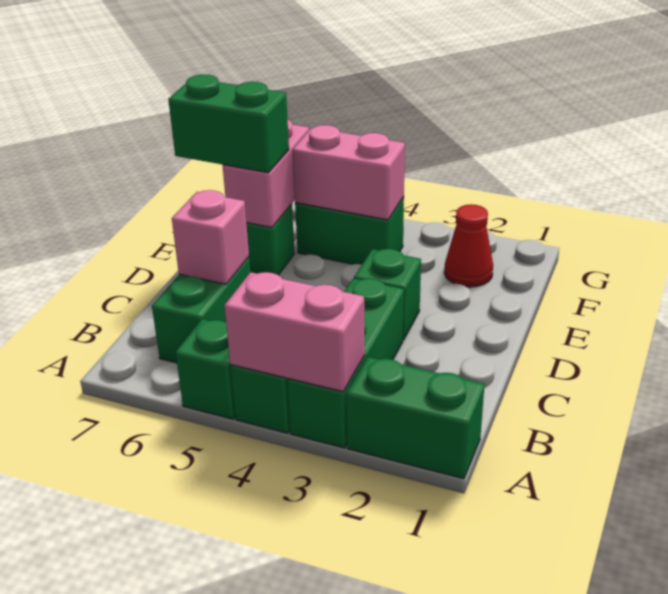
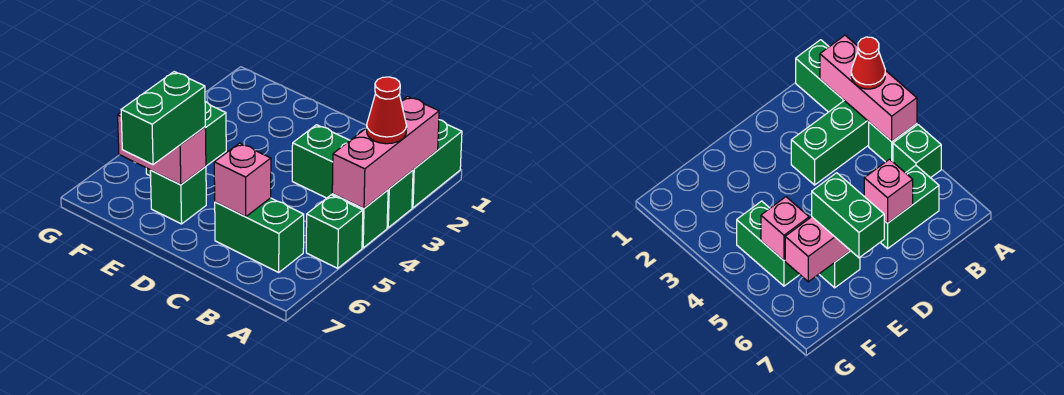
pink 1x2 brick [224,272,365,392] -> pink 1x3 brick [332,96,439,209]
green 1x1 brick [354,249,421,340] -> none
red 1x1 cone [444,204,493,287] -> red 1x1 cone moved to [367,77,407,144]
pink 1x2 brick [292,125,405,220] -> pink 1x1 brick [761,197,809,260]

